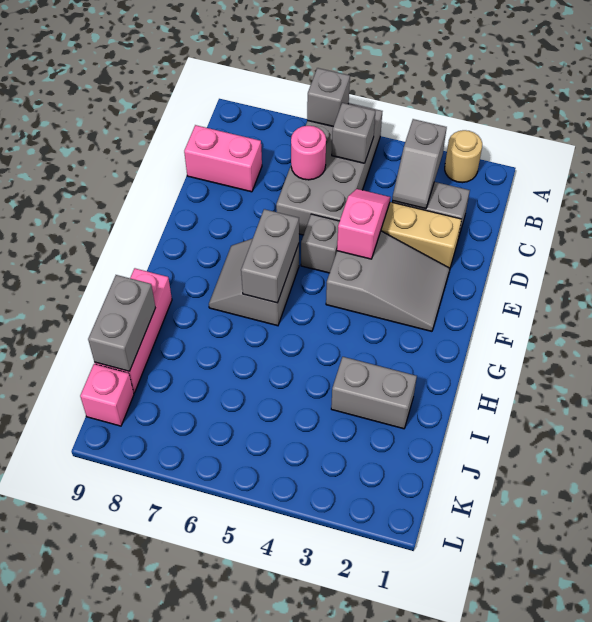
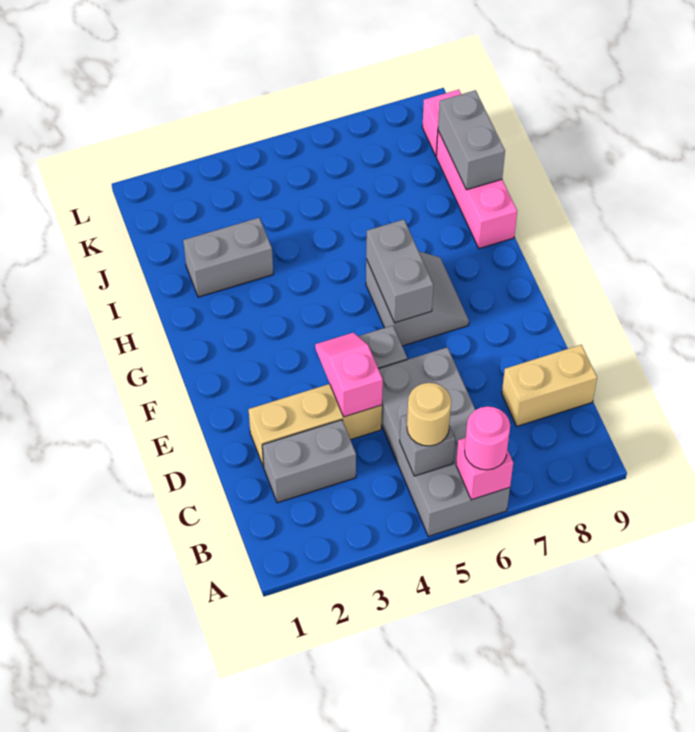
tan 1x1 round brick [445,130,482,183] -> tan 1x1 round brick moved to [407,383,451,446]
grey 1x1 brick [307,68,350,127] -> pink 1x1 brick [456,438,513,500]
grey 1x2 slope [392,119,447,209] -> none
pink 1x1 round brick [291,126,326,180] -> pink 1x1 round brick moved to [465,406,510,470]
pink 1x2 brick [184,125,262,192] -> tan 1x2 brick [502,345,597,426]
pink 1x2 slope [337,189,390,259] -> pink 1x2 slope turned to [315,333,383,417]
grey 2x3 slope [326,231,450,331] -> none

